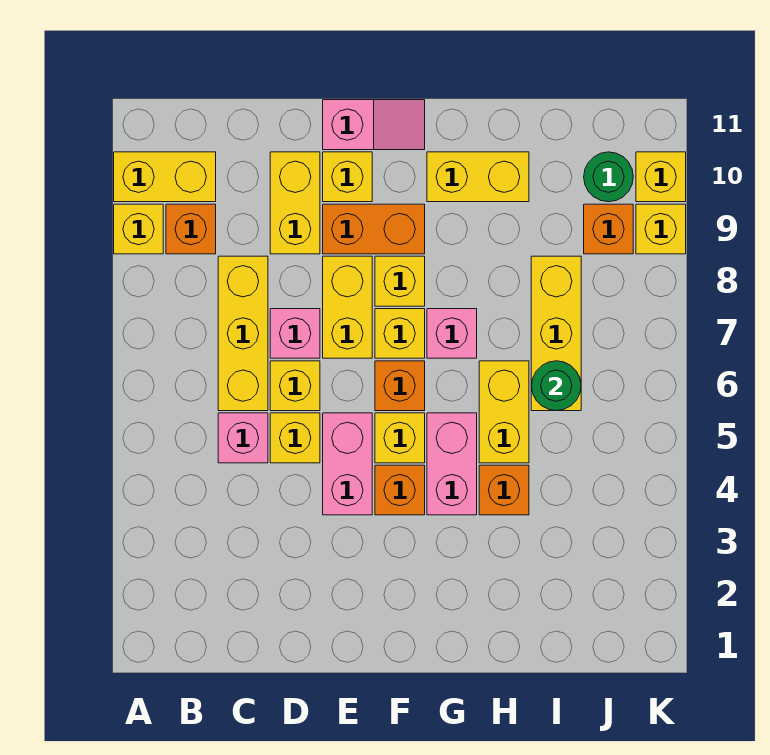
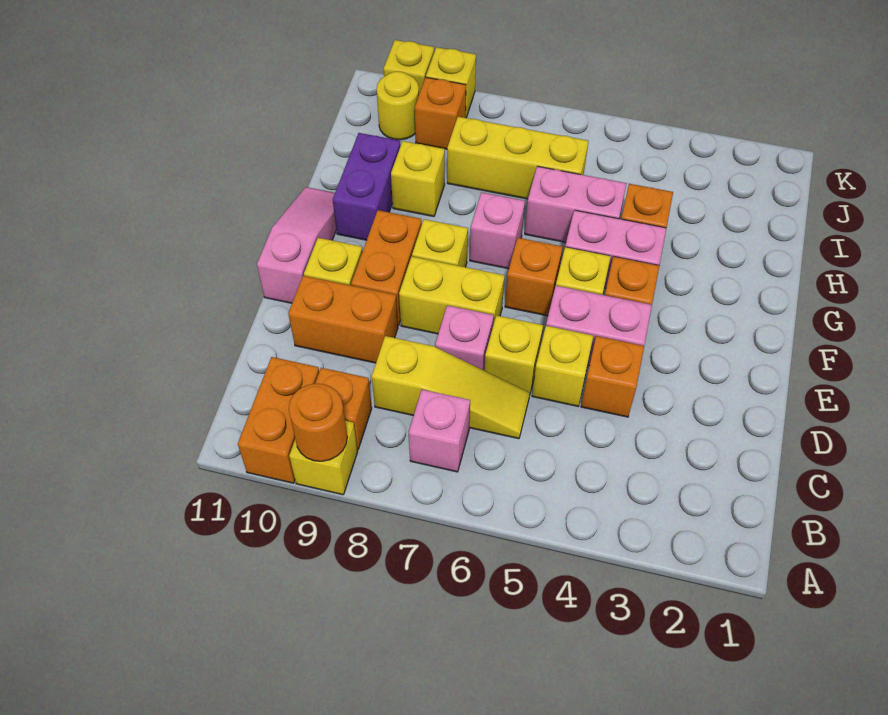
none -> orange 1x1 round brick [289,384,347,461]
yellow 1x2 brick [114,152,216,202] -> orange 1x2 brick [238,357,319,483]
pink 1x1 brick [218,413,268,463] -> pink 1x1 brick moved to [409,390,470,472]
yellow 1x3 brick [218,256,268,411] -> yellow 1x3 slope [372,336,530,439]
none -> orange 1x1 brick [581,336,644,417]
yellow 1x2 brick [270,152,320,254] -> orange 1x2 brick [288,276,398,363]
pink 1x2 slope [323,100,425,150] -> pink 1x3 slope [257,187,336,303]
yellow 1x1 brick [375,309,425,358] -> yellow 1x1 brick moved to [391,141,445,217]
yellow 1x2 brick [427,152,529,202] -> purple 1x2 brick [333,133,401,240]
yellow 1x2 brick [479,361,529,463] -> pink 1x2 brick [525,166,627,242]
green 1x1 round brick [532,361,581,411] -> none
green 1x1 round brick [584,152,633,202] -> yellow 1x1 round brick [377,71,419,140]

